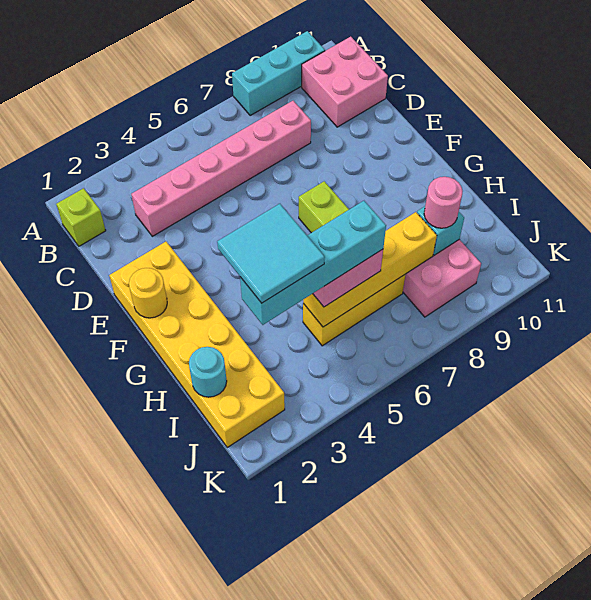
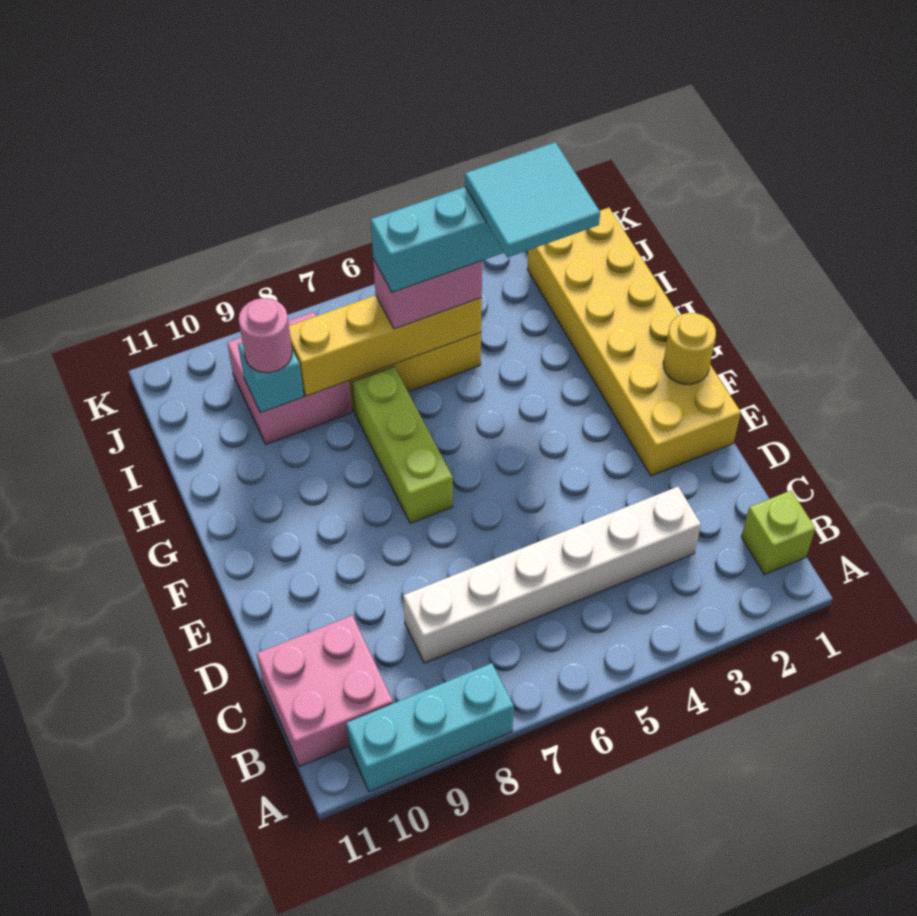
pink 1x6 brick [131,101,311,236] -> white 1x6 brick [403,487,701,663]
cyan 1x1 round brick [189,347,227,397] -> none

